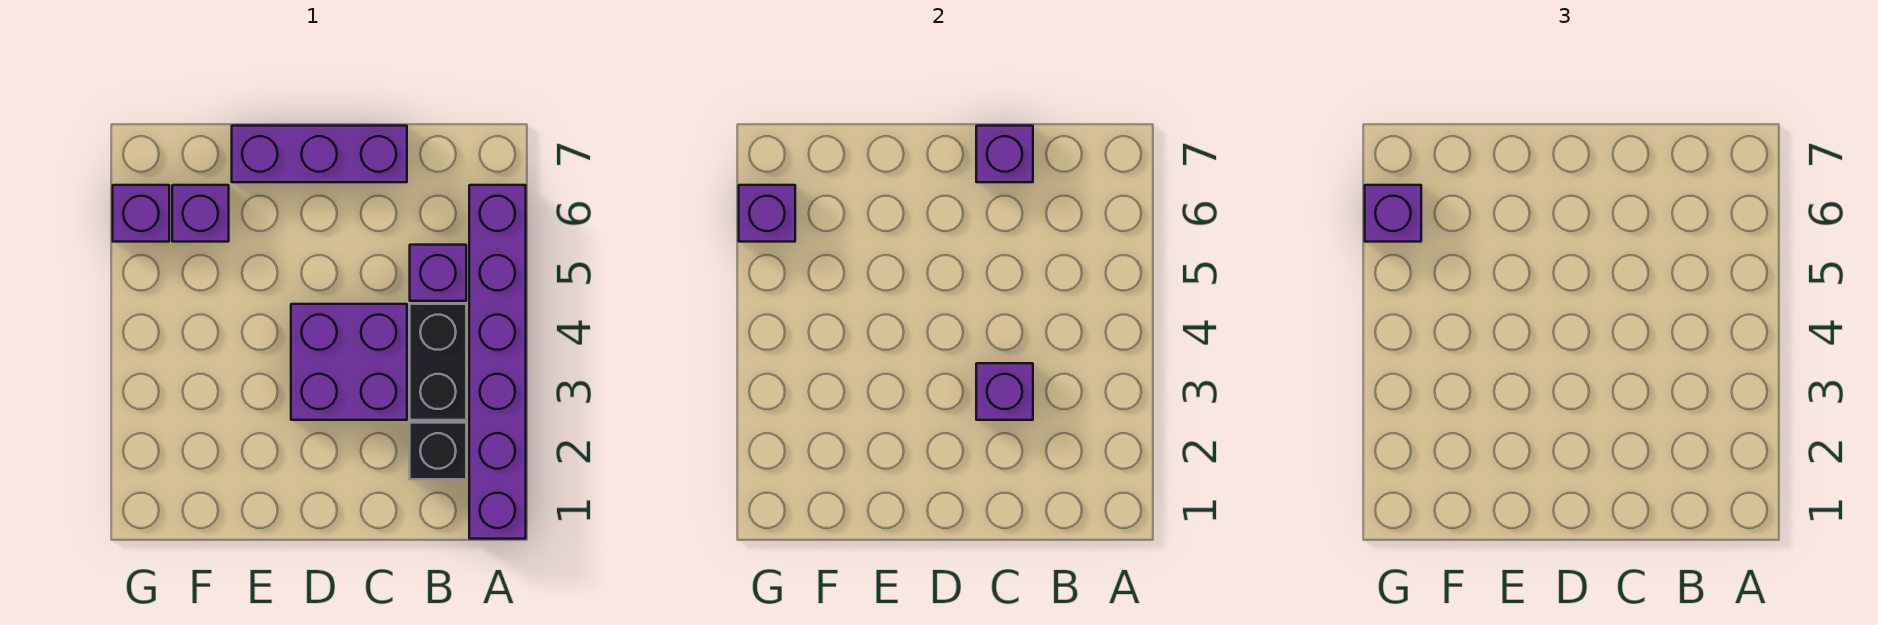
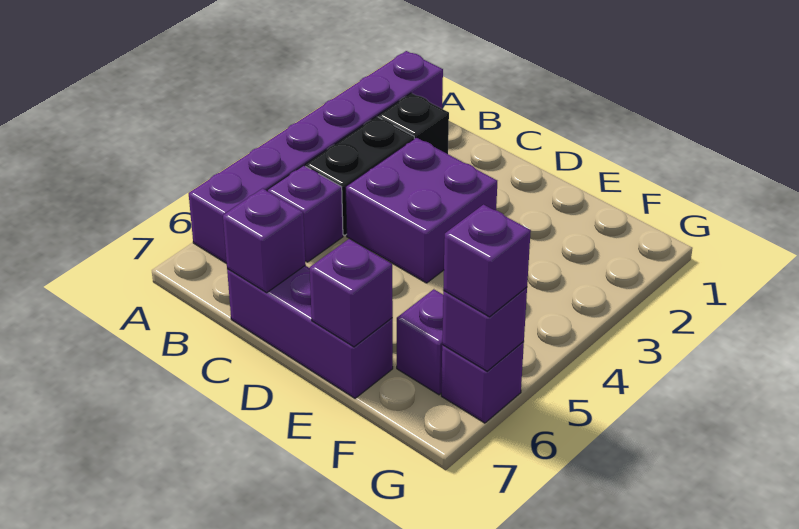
purple 1x1 brick [976,363,1033,420] -> purple 1x1 brick moved to [310,239,393,347]

